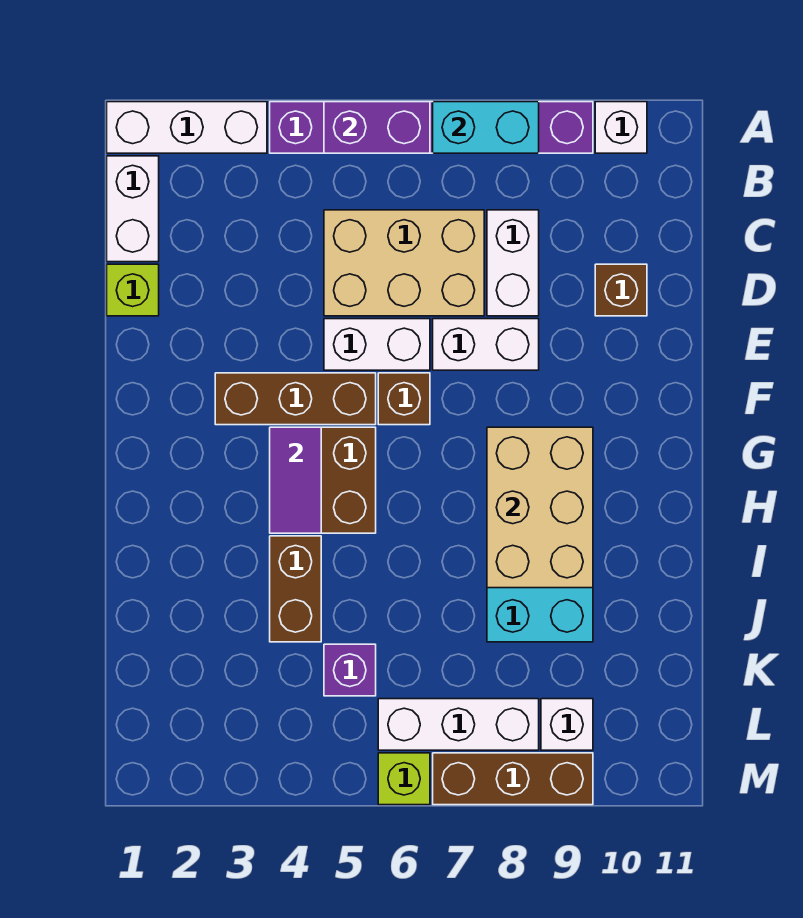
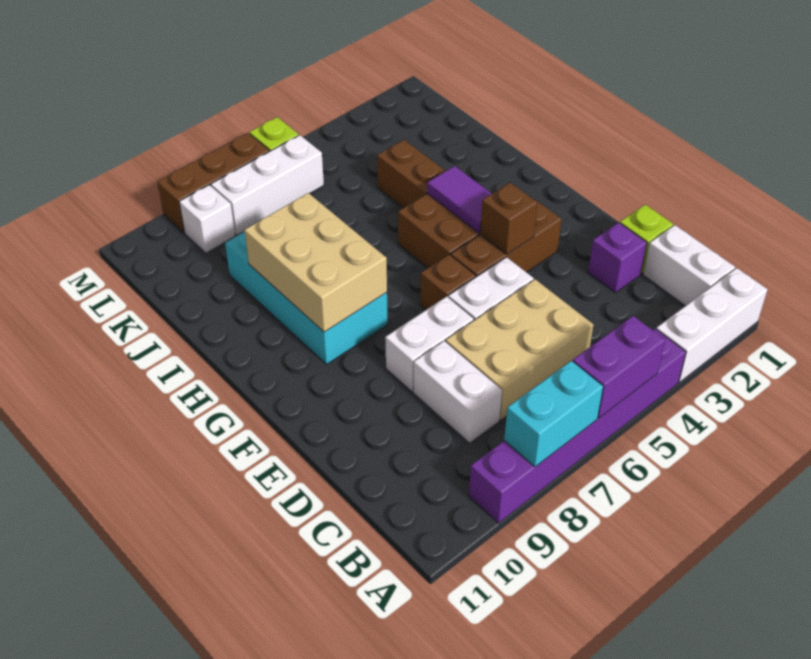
white 1x1 brick [595,102,647,153] -> none
brown 1x1 brick [595,264,647,316] -> brown 1x1 brick moved to [480,183,537,254]
purple 1x1 brick [324,644,376,696] -> purple 1x1 brick moved to [588,223,647,293]

